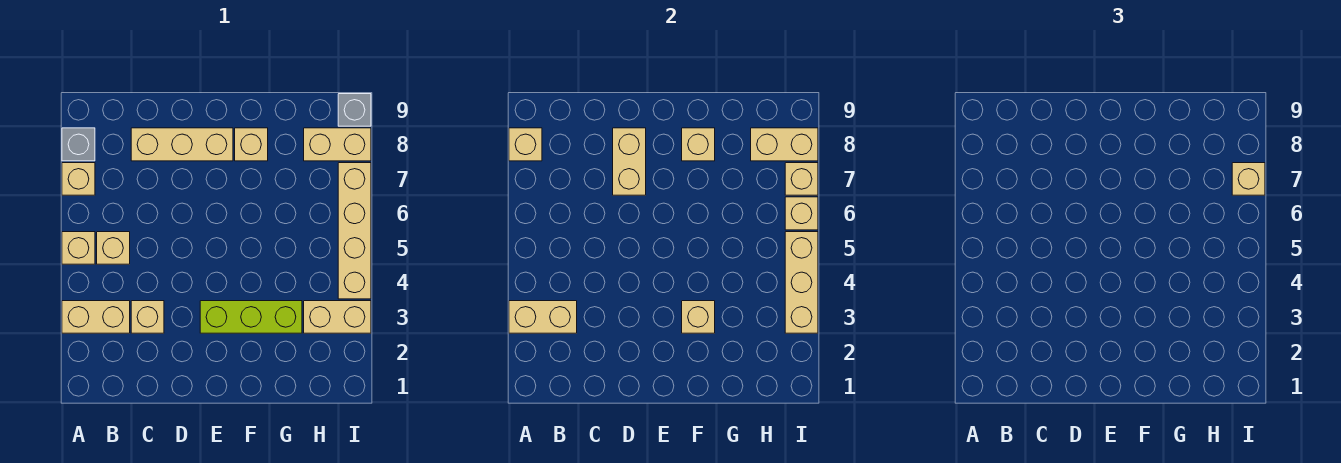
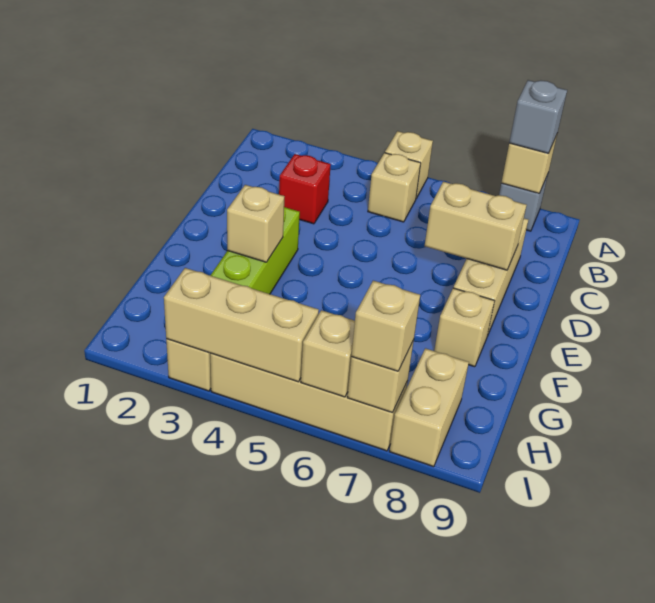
tan 1x2 brick [62,301,130,333] -> none
tan 1x2 brick [509,301,577,333] -> none
tan 1x1 brick [62,163,95,195] -> none
tan 1x1 brick [131,301,164,333] -> red 1x1 brick [279,154,331,224]
tan 1x1 brick [682,128,715,161] -> none
tan 1x2 brick [751,128,818,161] -> none
grey 1x1 brick [338,94,371,126] -> grey 1x1 brick moved to [509,80,567,154]

